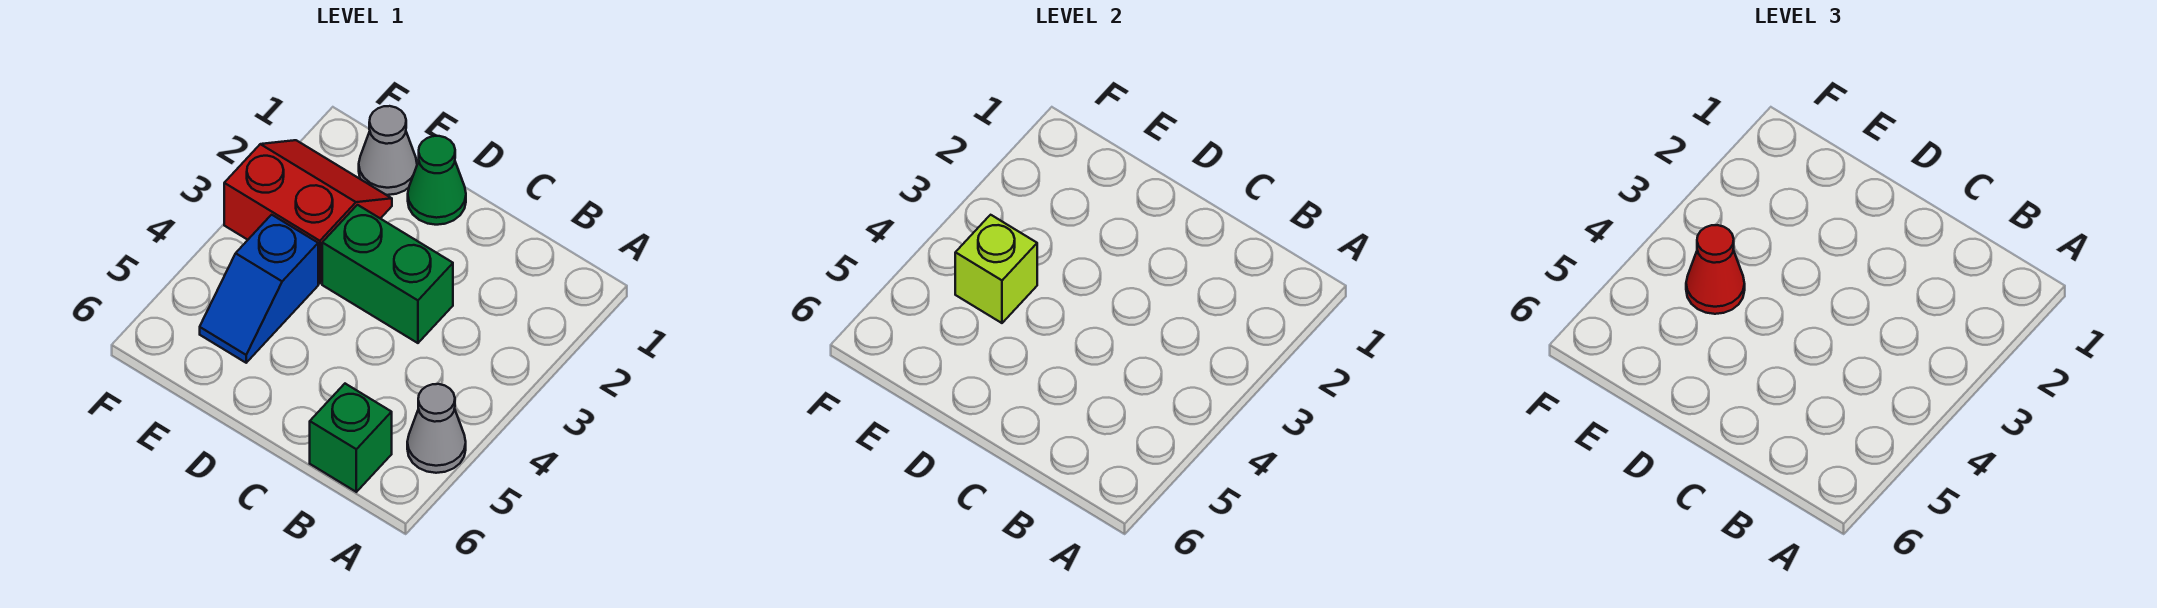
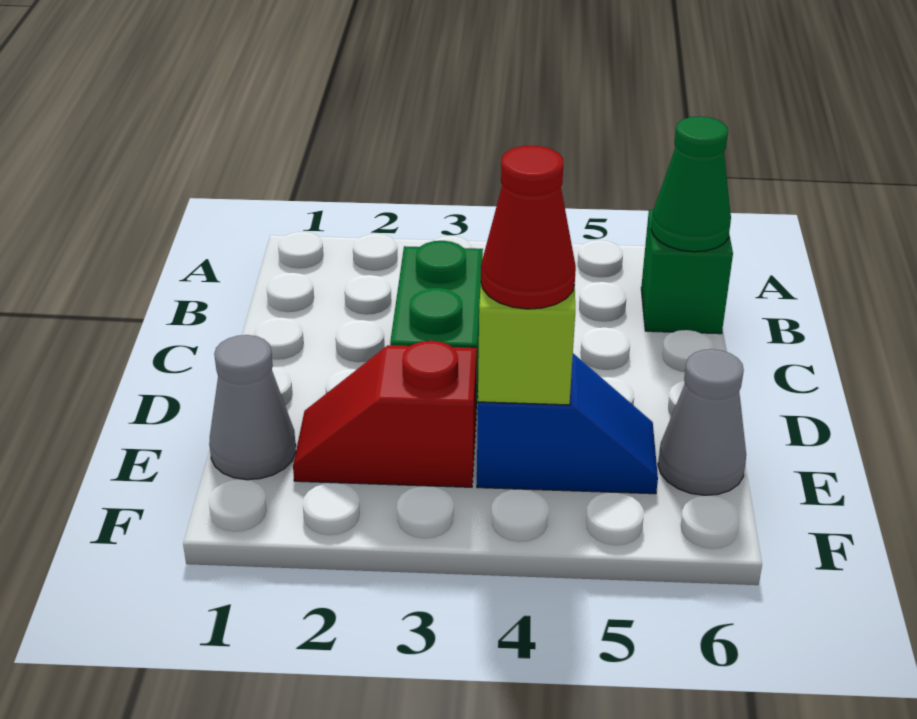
grey 1x1 cone [407,384,466,473] -> grey 1x1 cone moved to [658,349,746,495]
green 1x1 cone [408,136,466,225] -> green 1x1 cone moved to [651,116,731,252]
red 2x2 slope [224,140,392,283] -> red 1x2 slope [293,341,477,487]

